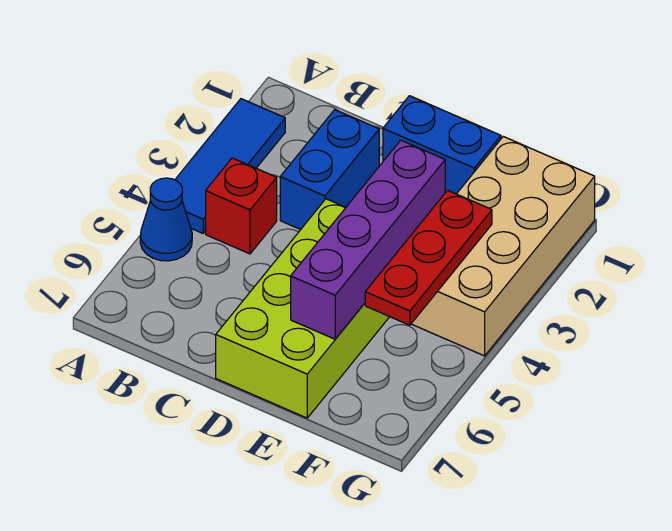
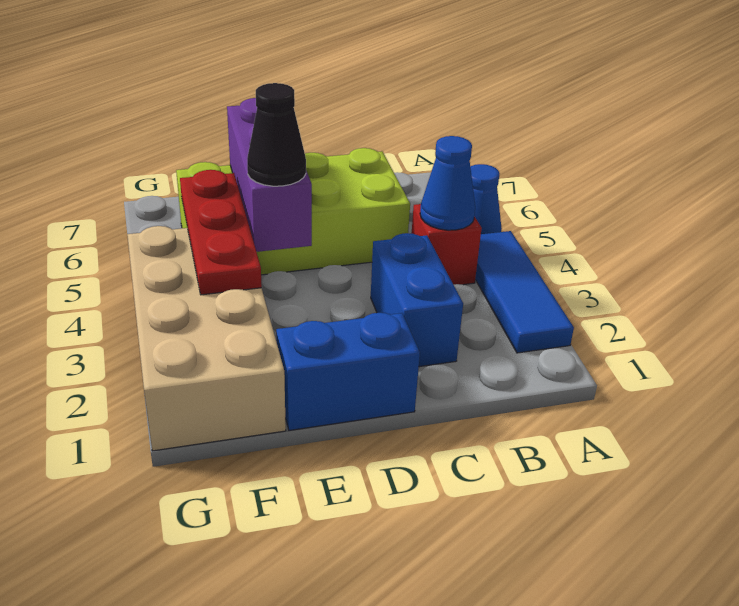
none -> blue 1x1 cone [420,136,475,230]
lime 2x4 brick [216,199,389,418] -> lime 2x4 brick turned to [176,148,410,275]
purple 1x4 brick [291,140,445,339] -> purple 1x3 brick [227,98,312,252]
none -> black 1x1 cone [247,83,306,186]

